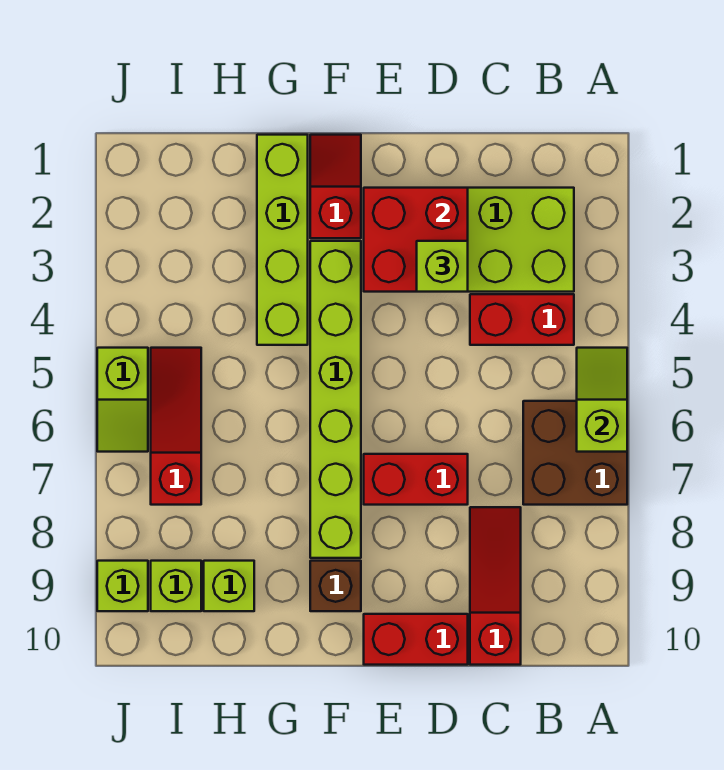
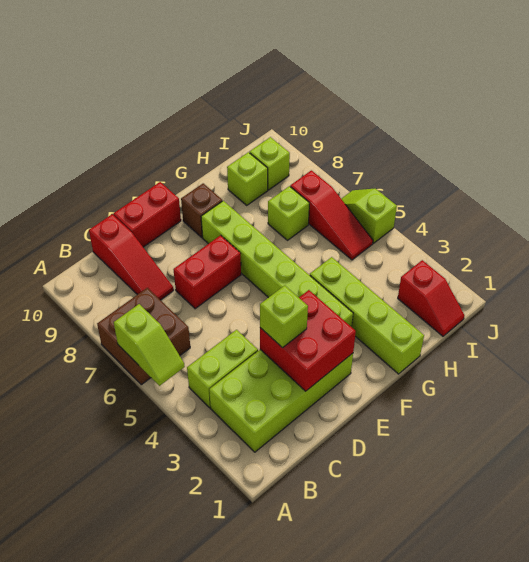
red 1x2 brick [470,294,574,345] -> lime 1x2 brick [187,330,258,408]
red 1x2 slope [310,135,361,238] -> red 1x2 slope moved to [398,260,465,336]
lime 1x1 brick [97,561,148,611] -> lime 1x1 brick moved to [268,186,309,240]

